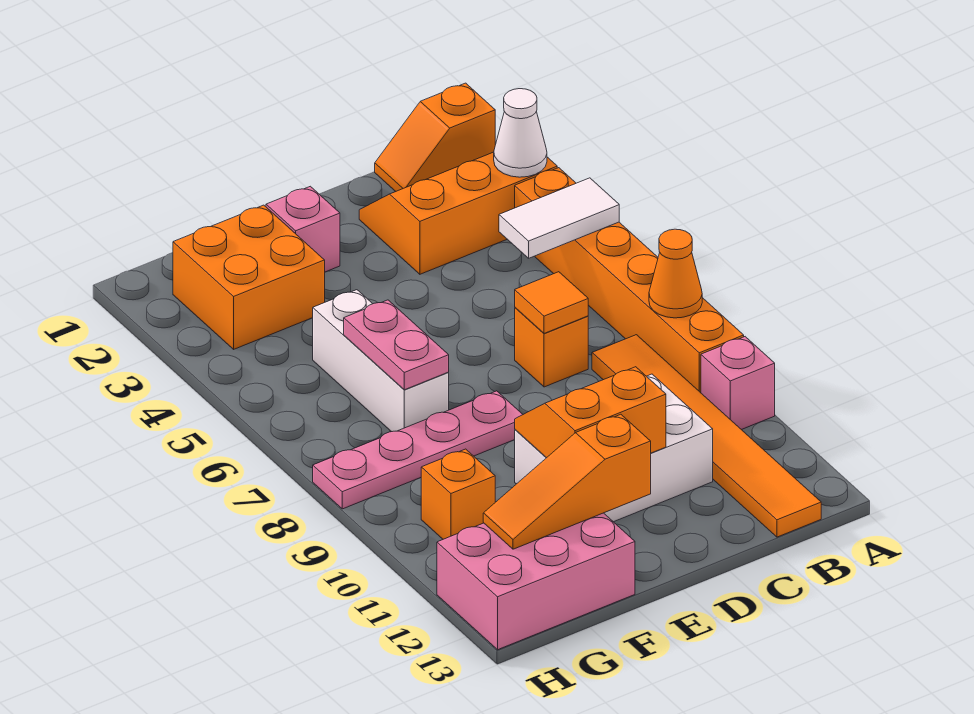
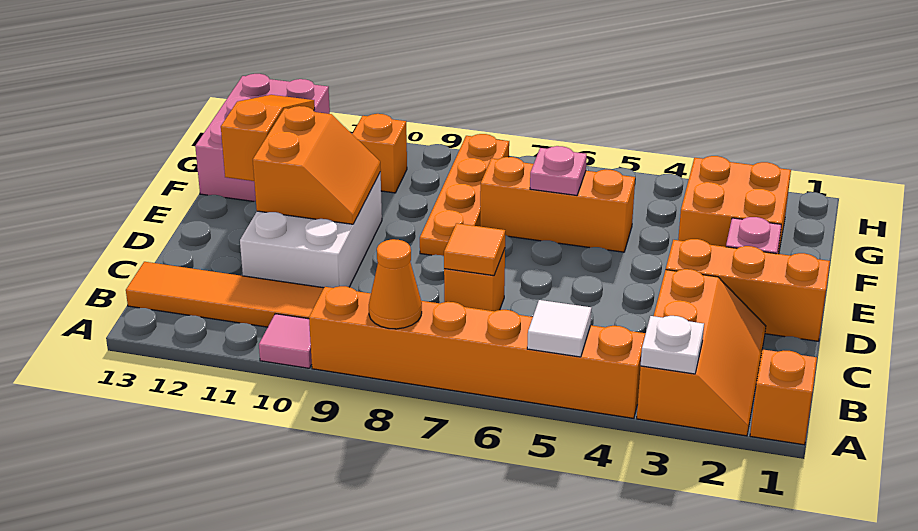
white 1x1 cone [494,89,547,177] -> white 1x1 plate [641,316,704,374]
white 1x2 tile [499,178,619,258] -> white 1x1 tile [527,300,591,357]
pink 1x1 brick [701,337,775,430] -> pink 1x1 tile [259,314,312,368]
none -> orange 1x3 brick [666,239,830,341]
pink 1x4 plate [313,391,523,509] -> orange 1x4 plate [420,134,509,256]
white 1x3 brick [313,290,449,432] -> orange 1x3 brick [480,157,635,252]
pink 1x2 plate [344,300,449,390] -> pink 1x1 plate [530,146,587,195]

